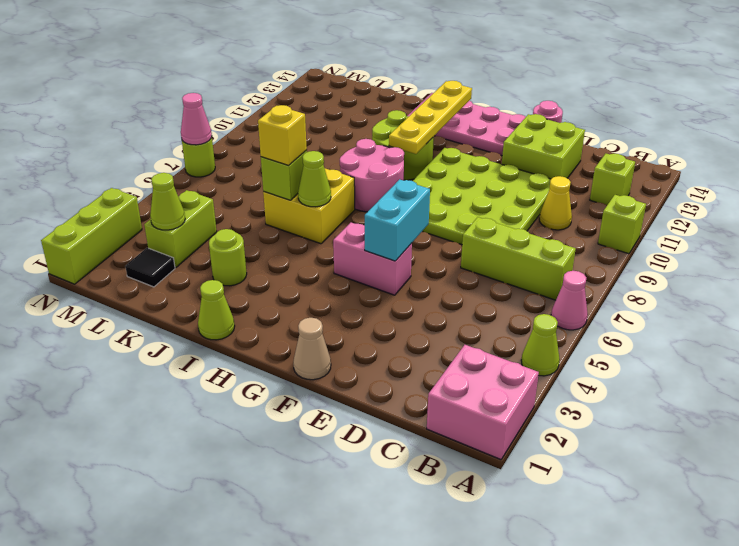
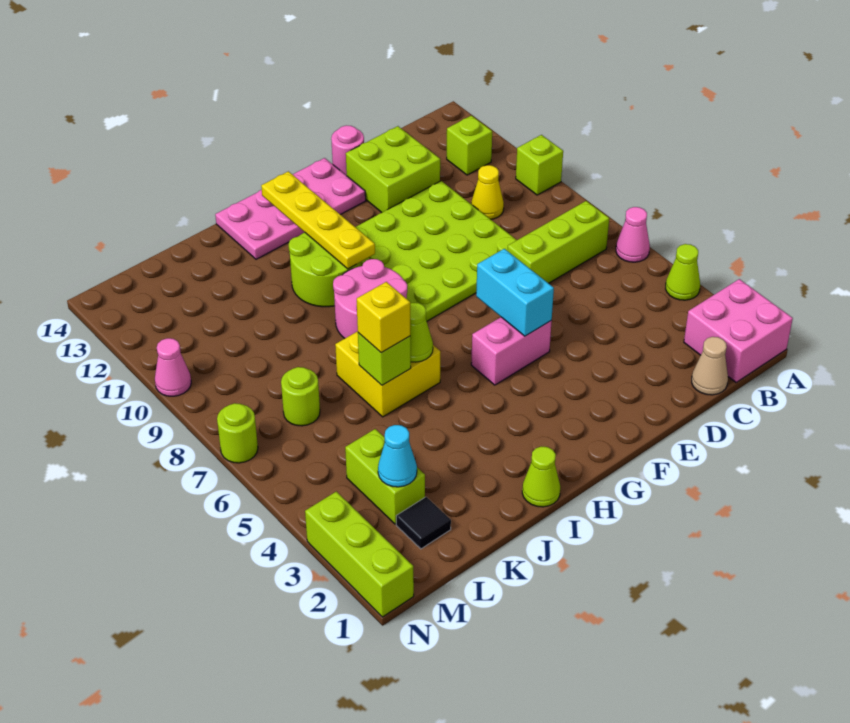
tan 1x1 cone [293,318,331,380] -> tan 1x1 cone moved to [692,337,728,395]
lime 1x1 round brick [209,229,247,286] -> lime 1x1 round brick moved to [281,367,320,426]
lime 1x1 cone [150,173,185,230] -> cyan 1x1 cone [378,425,417,487]
pink 1x1 cone [181,93,212,145] -> pink 1x1 cone moved to [155,338,191,396]

